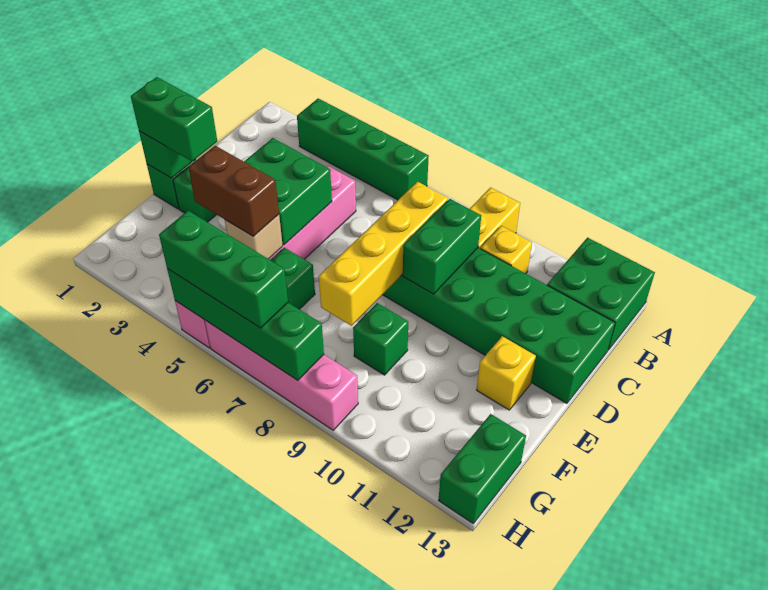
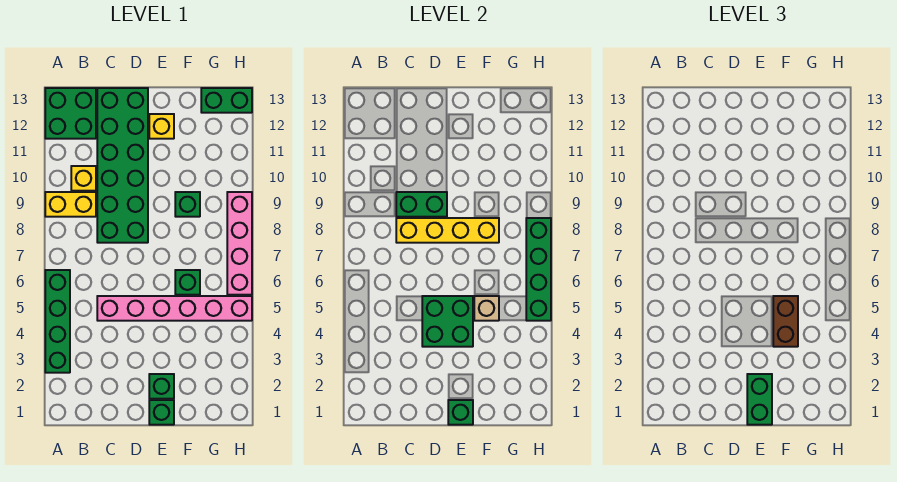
green 1x3 brick [159,211,288,328] -> none

